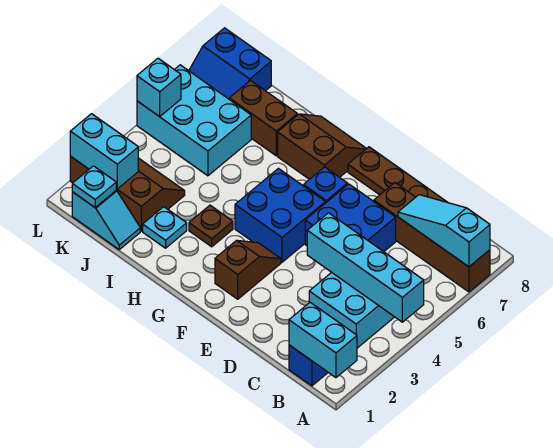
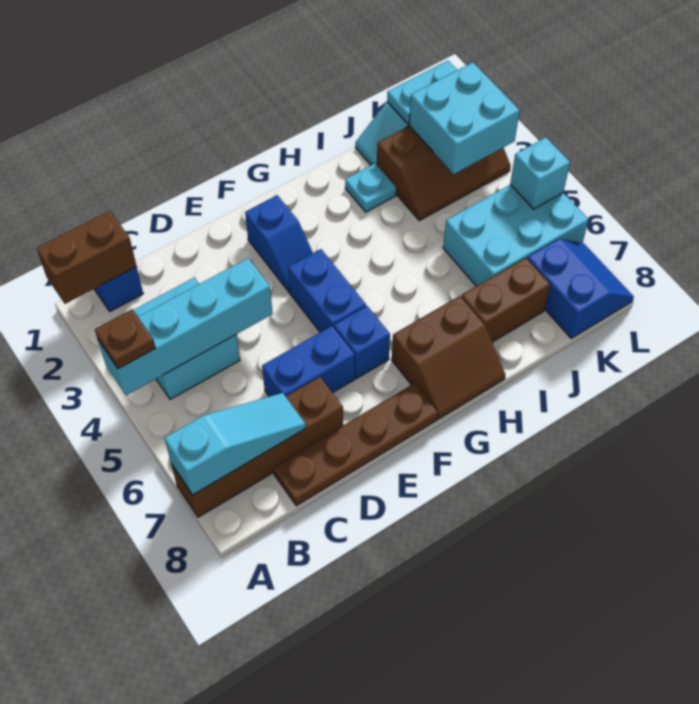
cyan 1x2 brick [289,302,357,378] -> brown 1x2 brick [37,211,137,304]
blue 2x2 brick [305,184,396,252] -> blue 1x2 brick [262,326,355,397]
brown 1x2 slope [215,240,281,299] -> blue 1x2 slope [245,195,313,292]
blue 2x2 brick [235,168,325,262] -> blue 1x2 brick [288,249,366,332]
brown 1x1 plate [189,205,233,247] -> brown 1x1 plate moved to [95,309,155,369]
cyan 1x1 plate [72,166,116,207] -> cyan 1x2 plate [387,61,457,124]
cyan 1x2 brick [70,114,138,189] -> cyan 2x2 brick [409,62,520,174]
blue 2x2 slope [189,28,271,99] -> blue 2x2 slope turned to [527,239,634,338]

